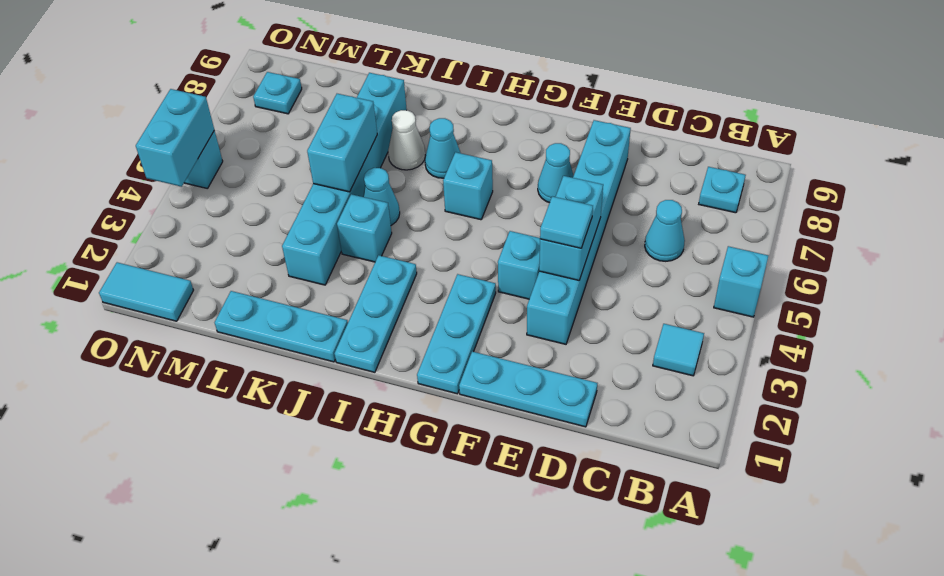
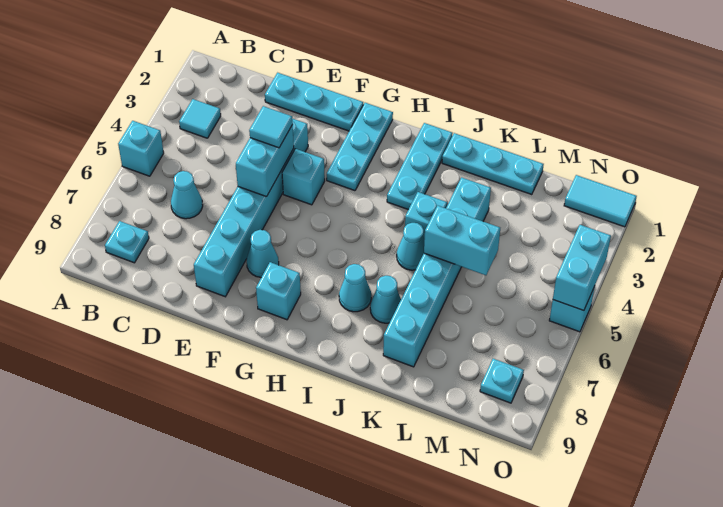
cyan 1x1 brick [443,152,493,220] -> cyan 1x1 brick moved to [256,262,301,320]
white 1x1 cone [388,110,426,170] -> cyan 1x1 cone [370,276,401,323]
cyan 1x2 brick [307,94,377,192] -> cyan 1x2 brick turned to [424,206,500,275]

